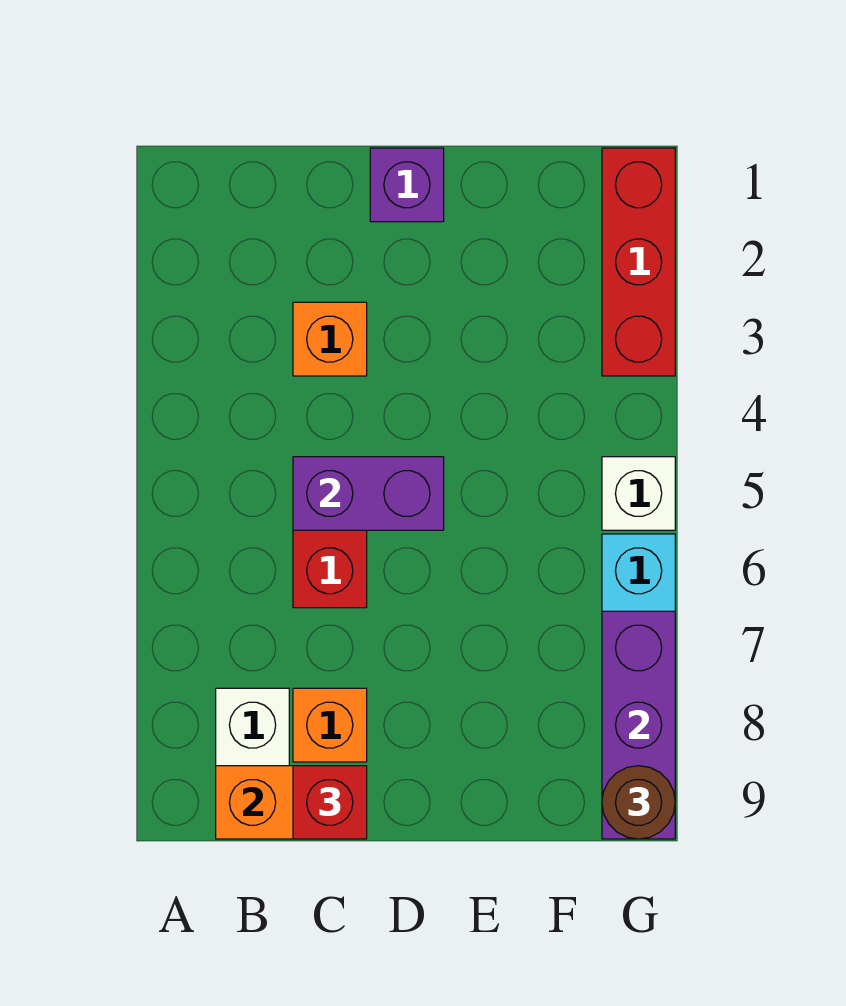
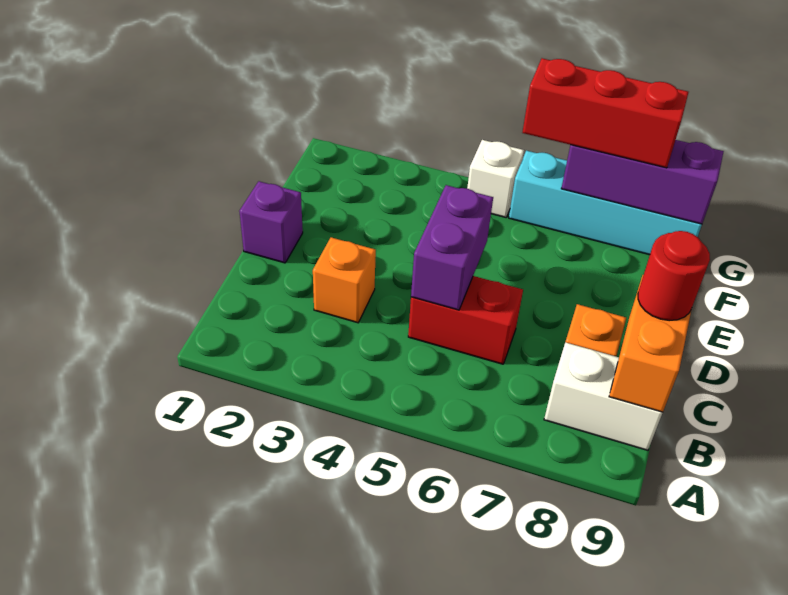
red 1x1 brick [293,766,367,839] -> red 1x1 round brick [638,231,710,321]
red 1x3 brick [602,148,675,376] -> red 1x3 brick moved to [522,58,688,168]
brown 1x1 round brick [602,766,675,839] -> none

